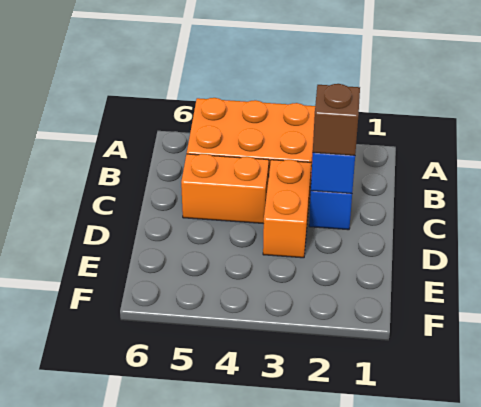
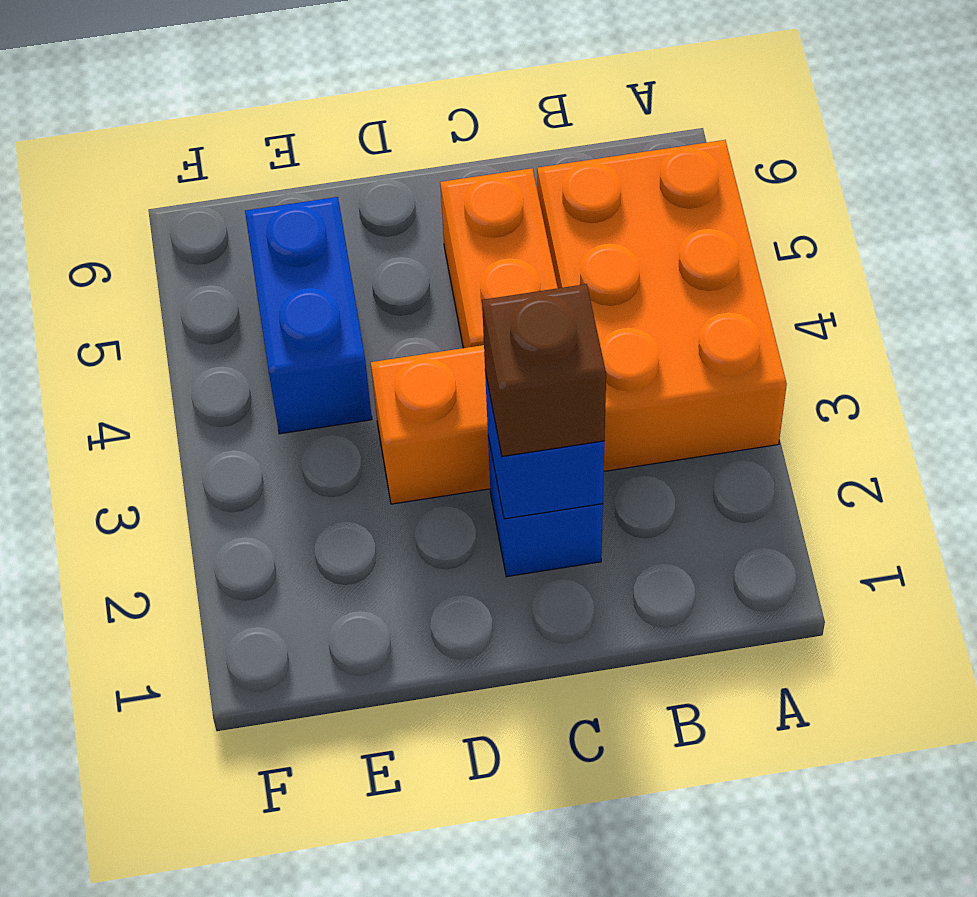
none -> blue 1x2 brick [245,197,372,434]

